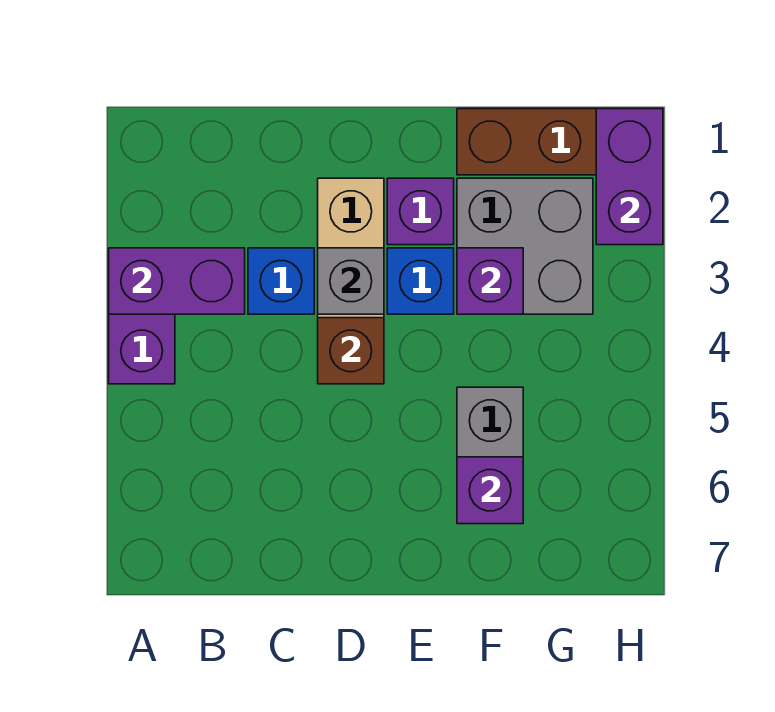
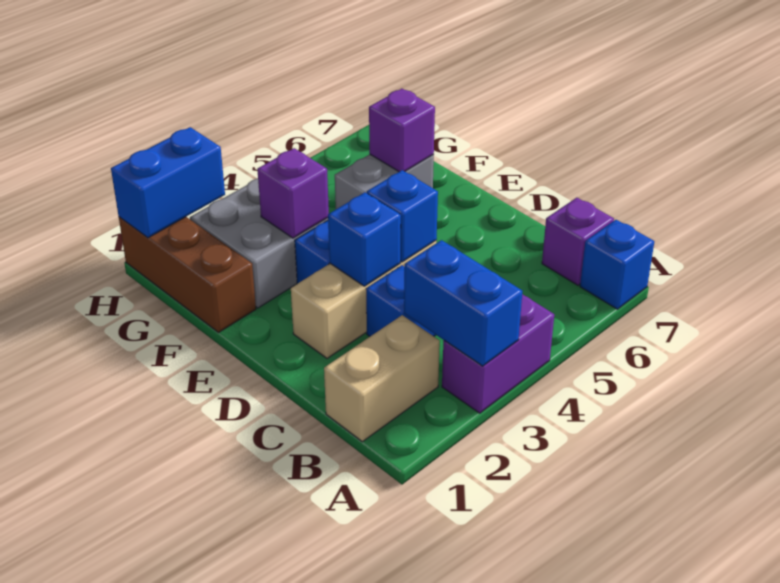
purple 1x2 brick [109,248,245,314] -> blue 1x2 brick [404,240,522,366]
none -> blue 1x1 brick [580,220,654,309]
none -> tan 1x2 brick [324,315,440,442]
grey 1x1 brick [318,248,384,314] -> blue 1x1 brick [328,192,401,286]
brown 1x1 brick [318,318,384,384] -> blue 1x1 brick [367,170,438,262]
purple 1x1 brick [387,178,454,245] -> purple 1x1 brick moved to [542,198,614,285]
purple 1x2 brick [596,109,663,245] -> blue 1x2 brick [111,127,225,238]

